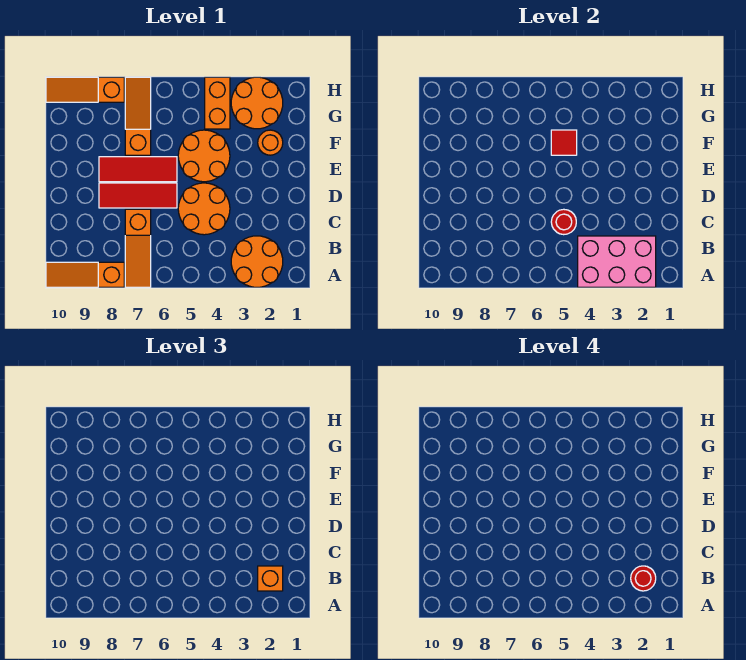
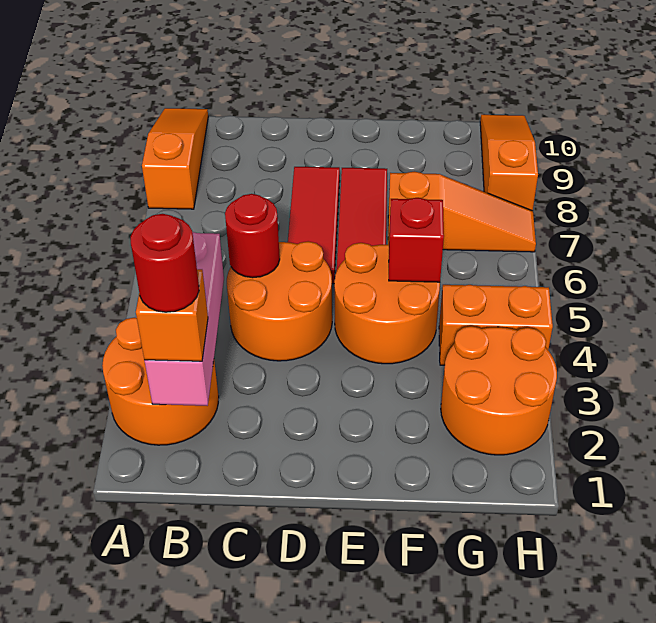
pink 2x3 brick [578,236,656,287] -> pink 1x3 brick [144,232,224,406]
orange 1x3 slope [125,209,151,287] -> none
orange 1x1 round brick [258,130,283,155] -> none
red 1x1 tile [551,130,577,155] -> red 1x1 brick [389,198,444,282]

